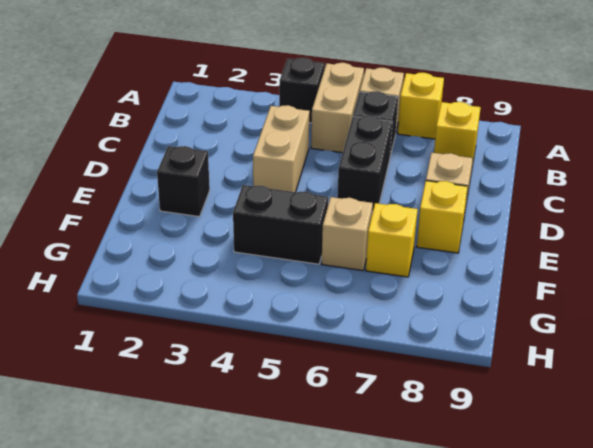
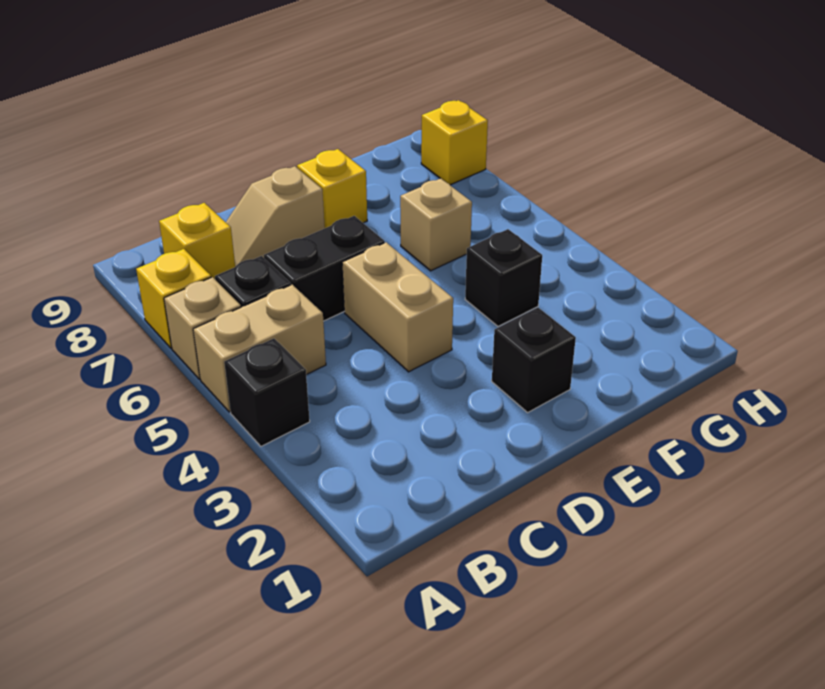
tan 1x2 brick [253,105,310,192] -> tan 1x2 brick turned to [342,242,453,372]
black 1x2 brick [233,185,328,264] -> black 1x1 brick [465,229,542,326]
yellow 1x1 brick [366,203,418,277] -> yellow 1x1 brick moved to [421,100,488,185]

